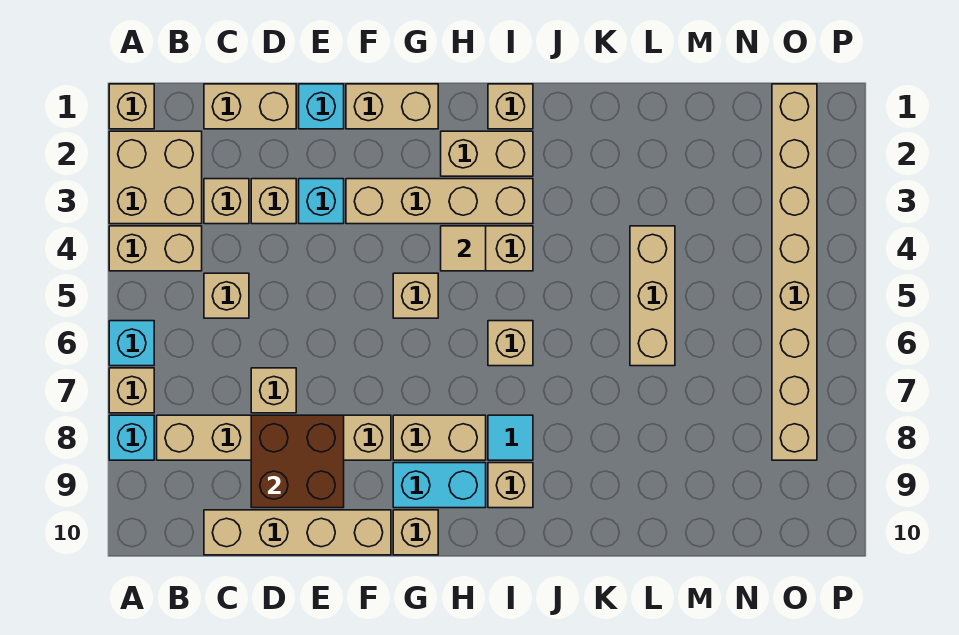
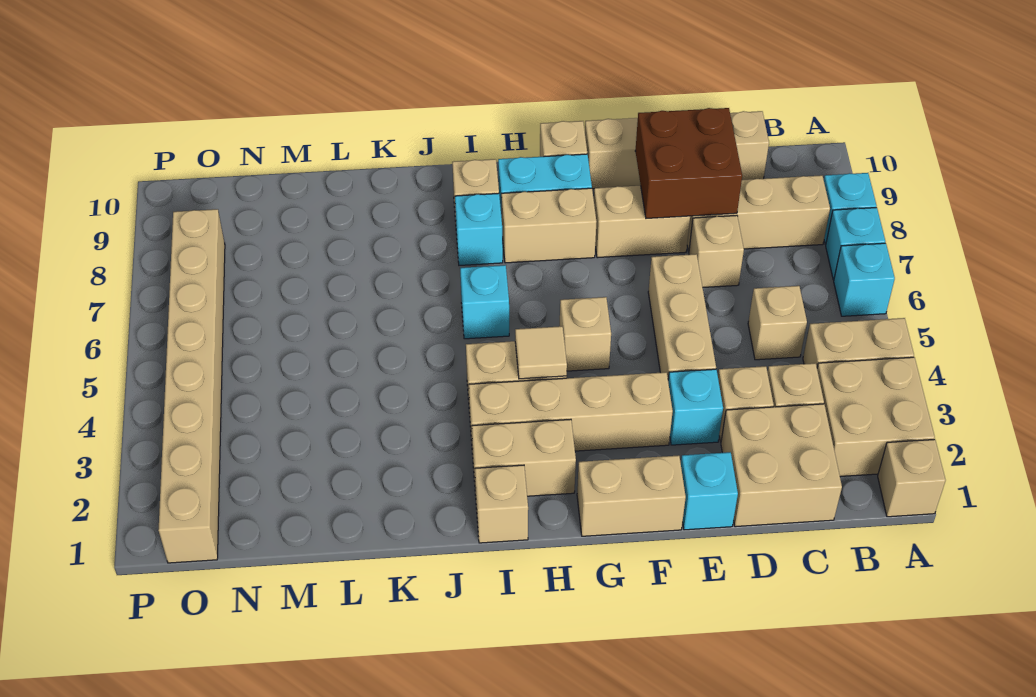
tan 1x1 brick [109,368,154,413] -> cyan 1x1 brick [826,208,885,280]
tan 1x2 brick [204,84,296,129] -> tan 2x2 brick [721,404,842,527]
tan 1x1 brick [488,321,533,366] -> cyan 1x1 brick [460,265,509,339]
cyan 1x1 tile [488,415,533,460] -> cyan 1x1 brick [455,193,503,265]
tan 1x3 brick [630,226,675,366] -> tan 1x3 brick moved to [648,254,716,378]

